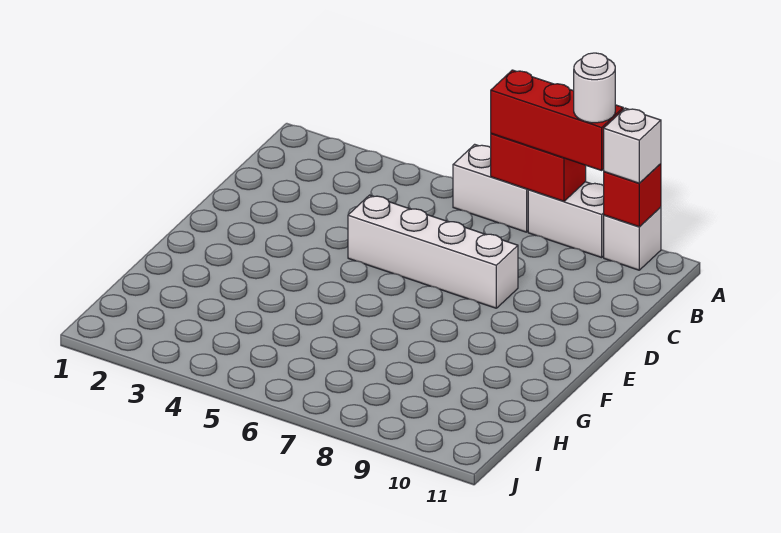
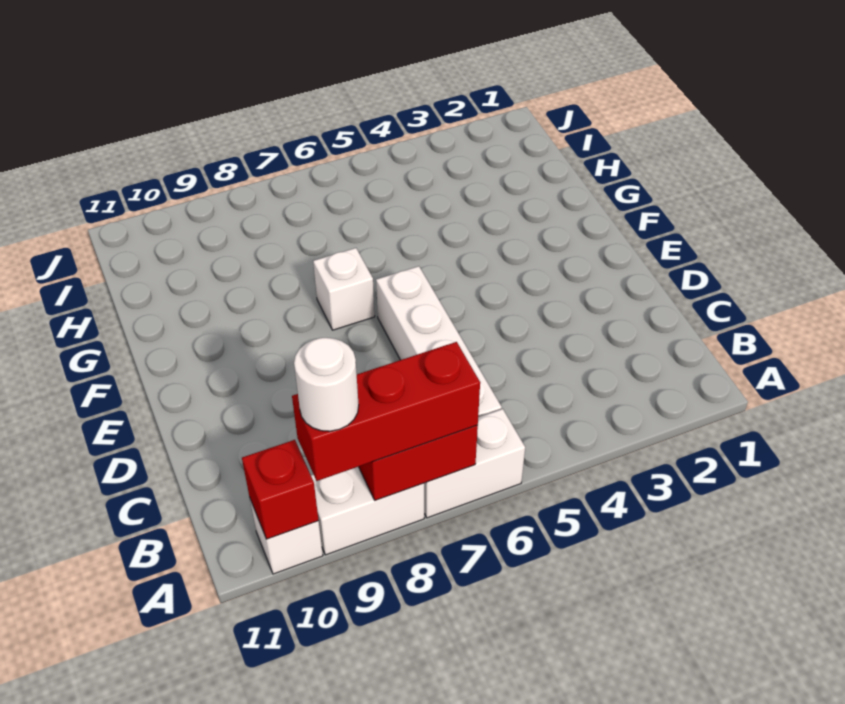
white 1x1 brick [604,108,661,183] -> white 1x1 brick moved to [313,248,375,330]
white 1x4 brick [348,195,518,308] -> white 1x4 brick turned to [376,266,502,417]

